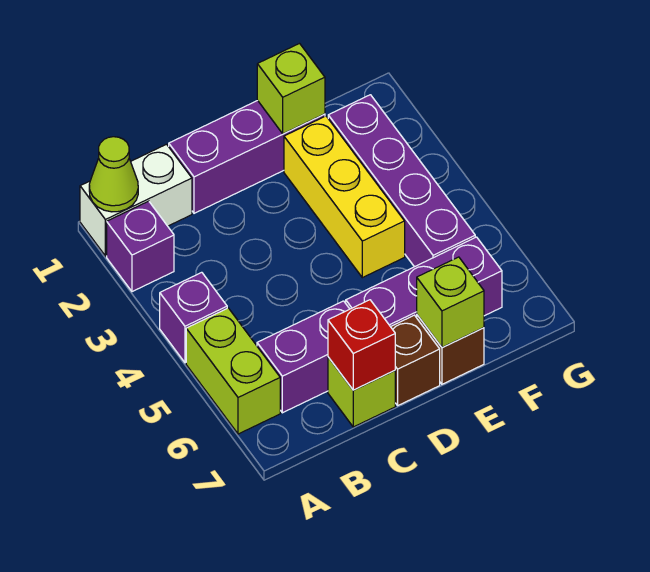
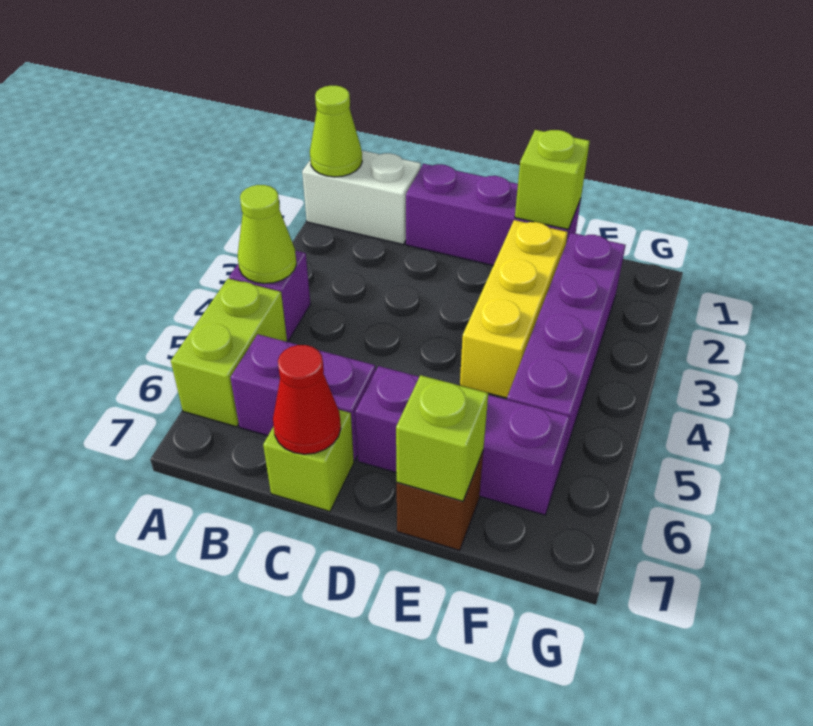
purple 1x1 brick [107,201,174,292] -> none
none -> lime 1x1 cone [238,185,297,284]
red 1x1 brick [328,300,395,390] -> red 1x1 cone [273,345,341,454]
brown 1x1 brick [391,315,440,405] -> none

